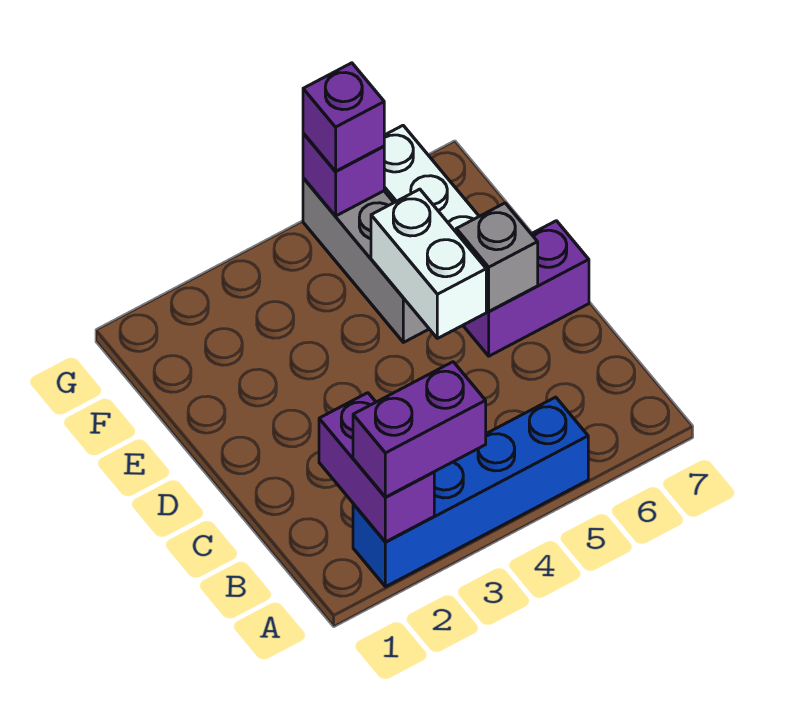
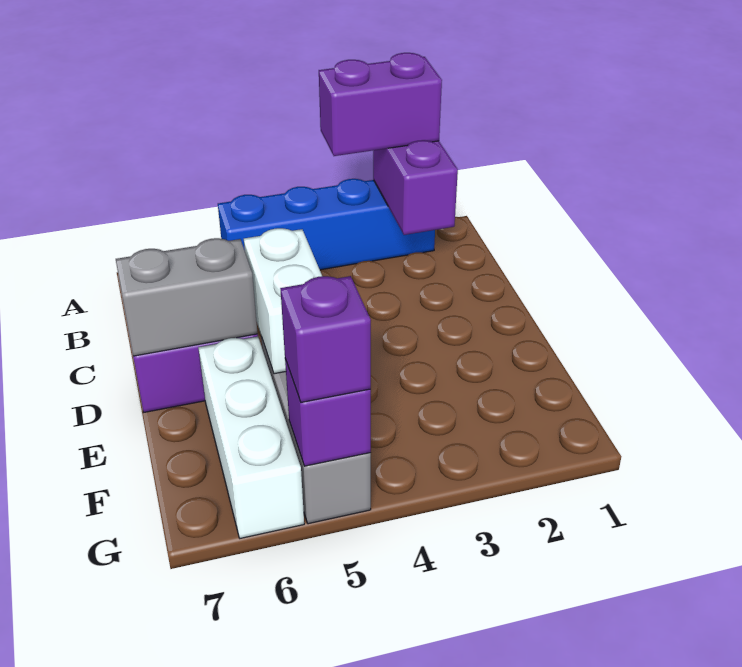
grey 1x1 brick [456,203,538,311] -> grey 1x2 brick [116,238,258,356]

